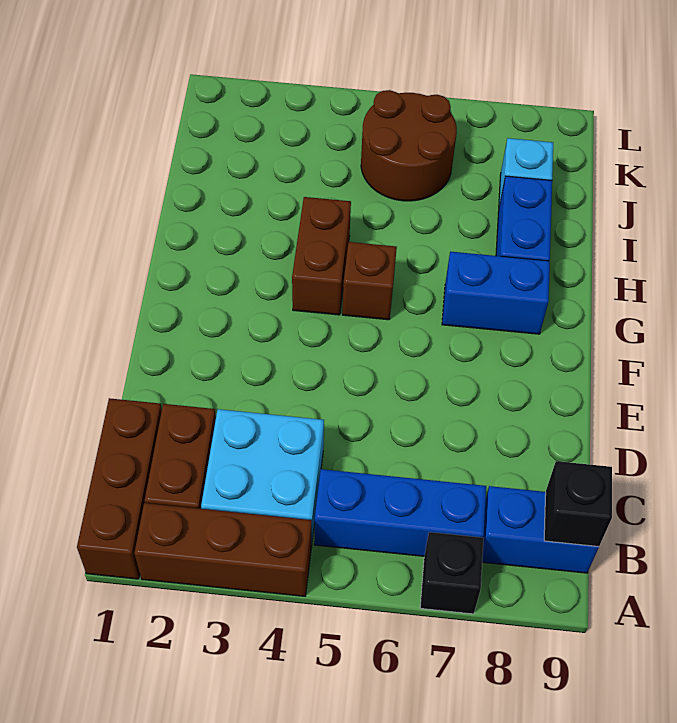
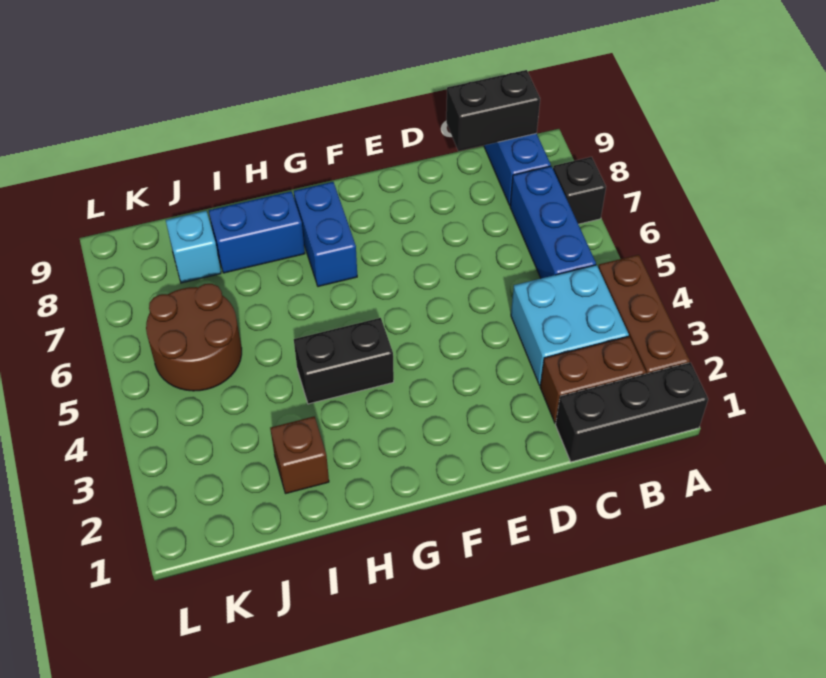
brown 1x3 brick [77,398,162,579] -> black 1x3 brick [556,363,708,462]
black 1x1 brick [544,461,612,547] -> black 1x2 brick [446,70,540,151]
brown 1x2 brick [292,197,351,315] -> black 1x2 brick [294,318,394,404]
brown 1x1 brick [342,242,397,320] -> brown 1x1 brick moved to [270,416,329,494]

